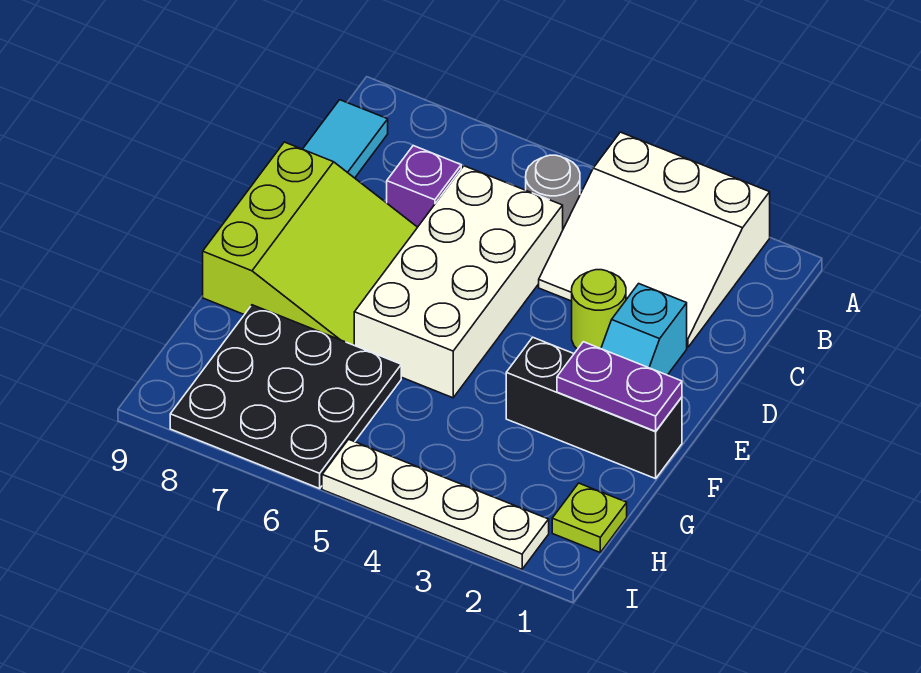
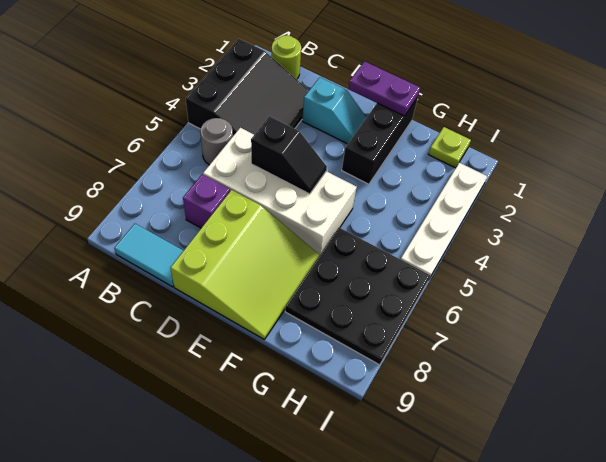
white 3x3 slope [539,132,770,347] -> black 3x3 slope [186,39,309,136]
lime 1x1 round brick [572,270,626,349] -> lime 1x1 round brick moved to [271,35,301,79]
none -> black 1x2 slope [251,116,327,194]
lime 3x3 slope [203,142,417,345] -> lime 3x3 slope turned to [171,190,319,340]
purple 1x2 plate [557,342,682,431] -> purple 1x2 plate turned to [349,61,420,116]

